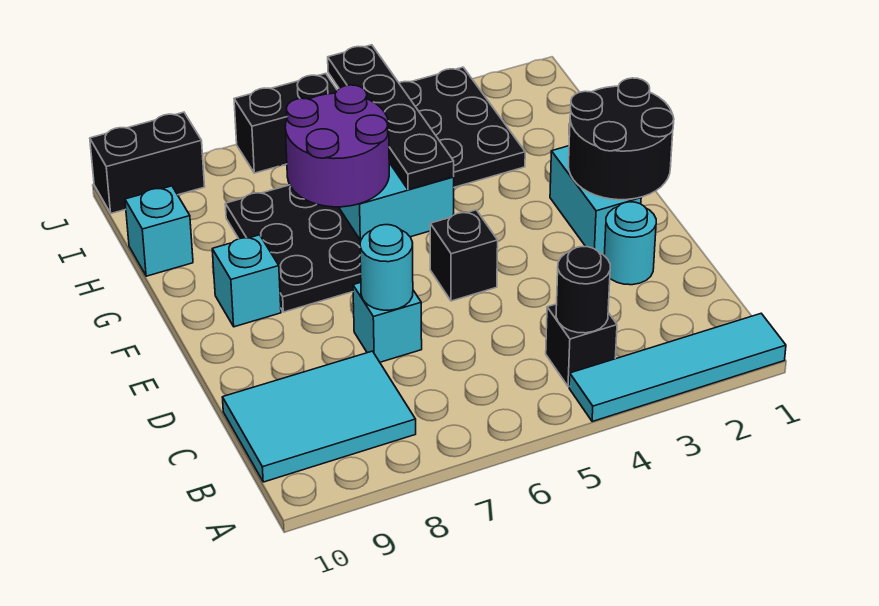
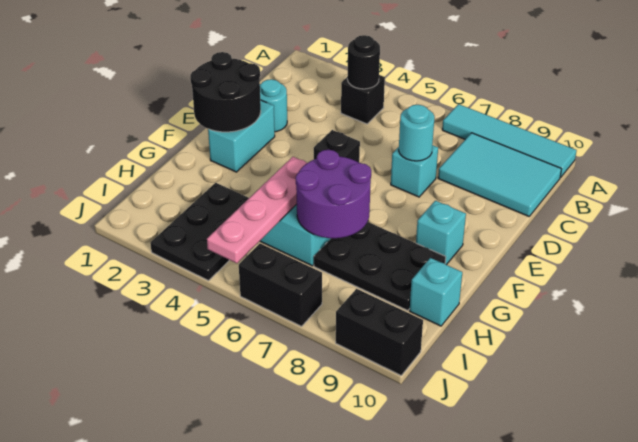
cyan 1x4 tile [569,314,786,422] -> cyan 1x4 tile moved to [442,104,577,178]
black 2x3 plate [225,185,361,312] -> black 2x3 plate turned to [314,222,446,311]
black 1x4 plate [328,45,454,190] -> pink 1x4 plate [207,157,307,263]

